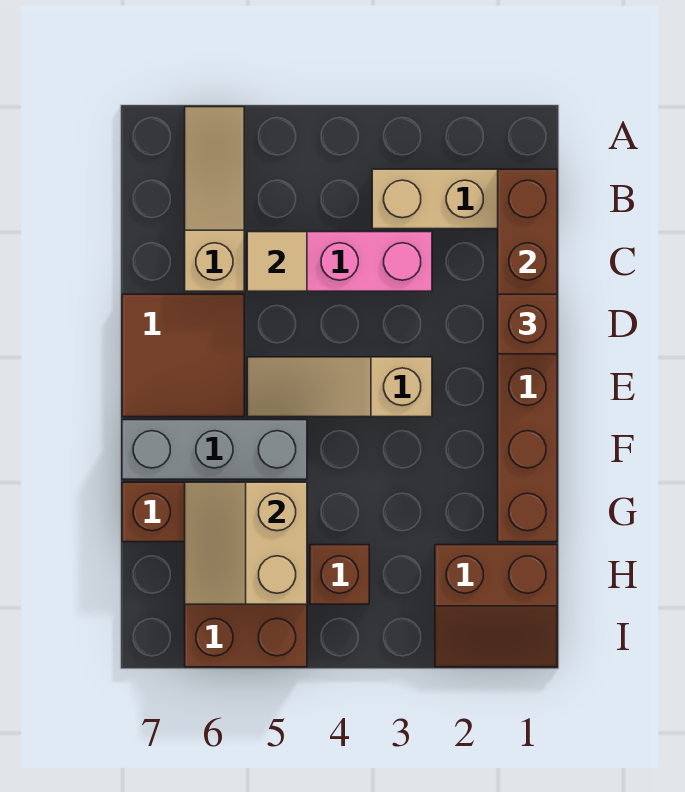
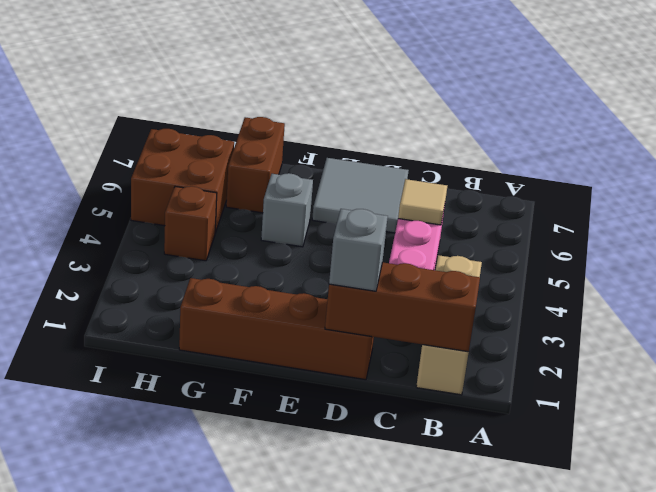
tan 1x3 slope [185,107,244,291] -> none
brown 1x1 brick [498,294,557,354] -> grey 1x1 brick [329,209,388,291]
brown 2x2 tile [122,294,244,417] -> grey 2x2 tile [312,158,409,233]
tan 1x3 slope [247,357,432,417] -> none
grey 1x3 brick [122,420,307,479] -> grey 1x1 brick [261,173,313,247]
tan 2x2 slope [185,482,307,604] -> none
brown 2x2 slope [435,545,557,667] -> none

